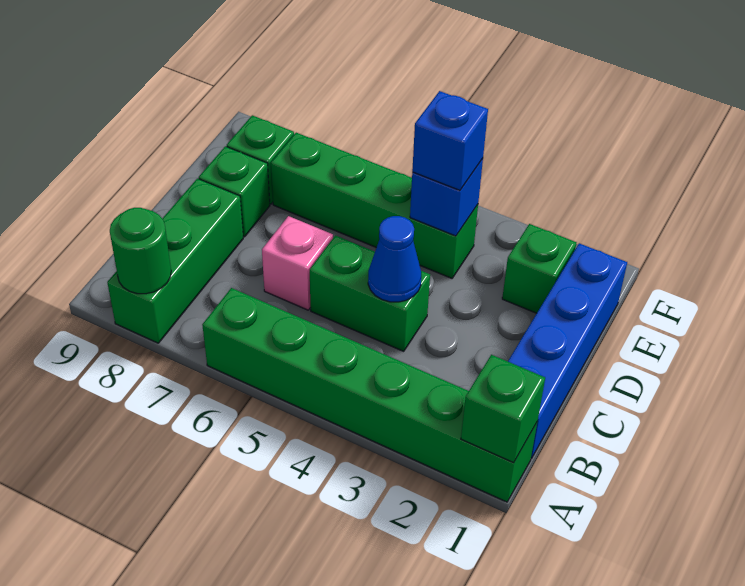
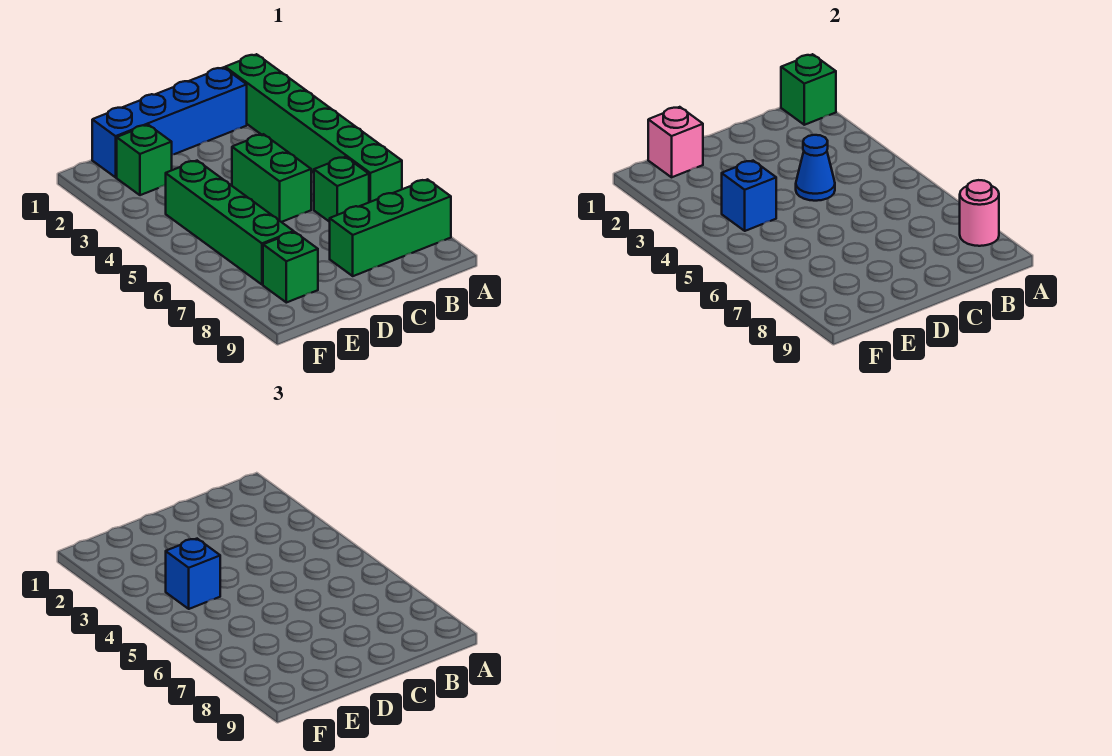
green 1x1 round brick [110,208,171,294] -> pink 1x1 round brick [960,180,999,246]
pink 1x1 brick [262,216,333,310] -> pink 1x1 brick moved to [648,107,703,177]
green 1x1 brick [199,146,270,237] -> green 1x1 brick moved to [314,157,369,222]

